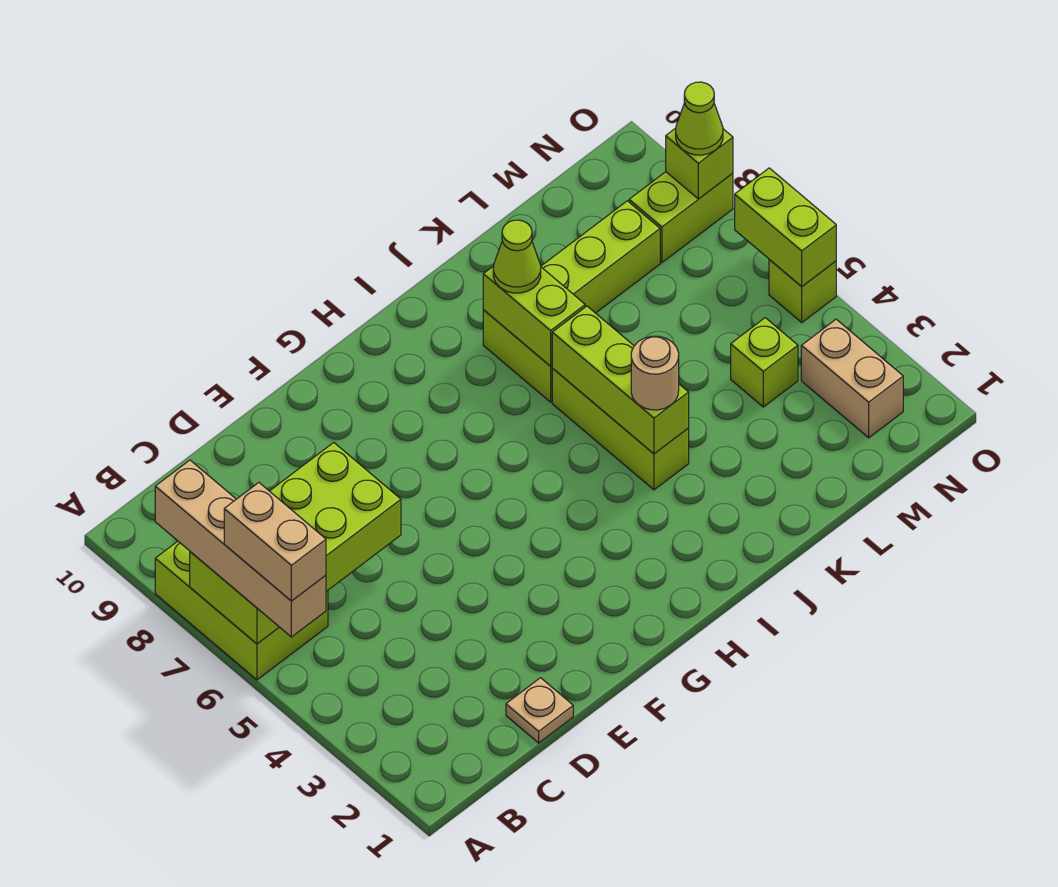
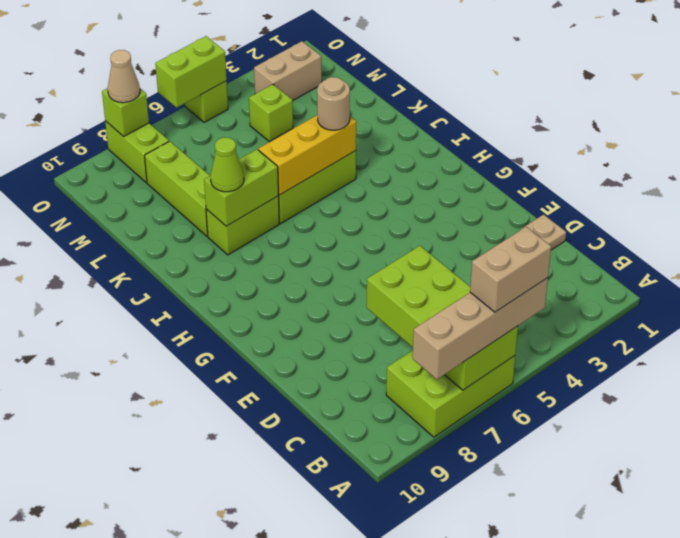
lime 1x3 brick [552,306,689,454] -> yellow 1x3 brick [258,115,356,195]
lime 1x1 cone [676,82,723,155] -> tan 1x1 cone [108,50,140,103]

